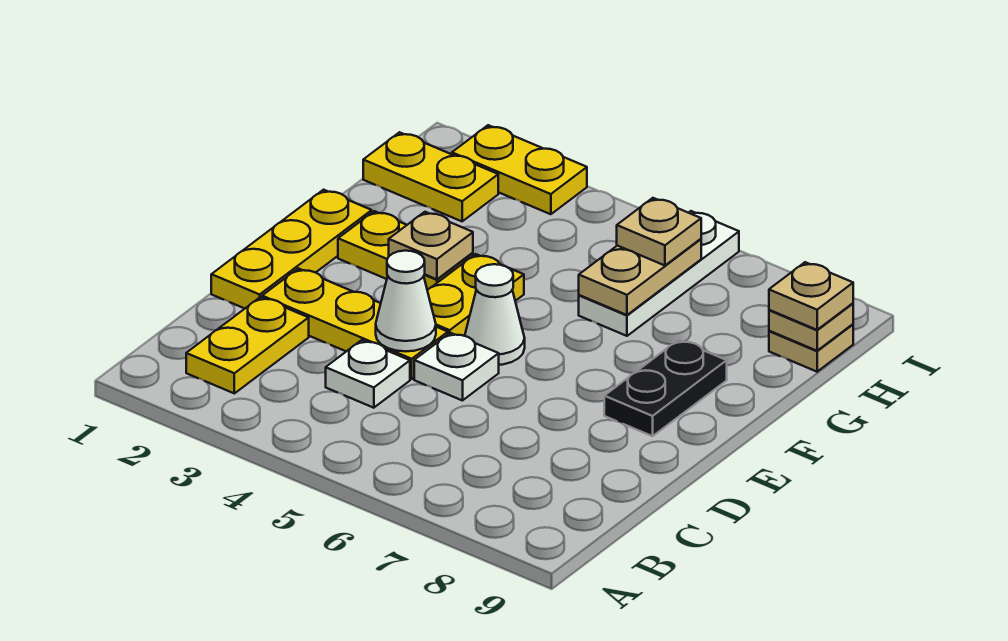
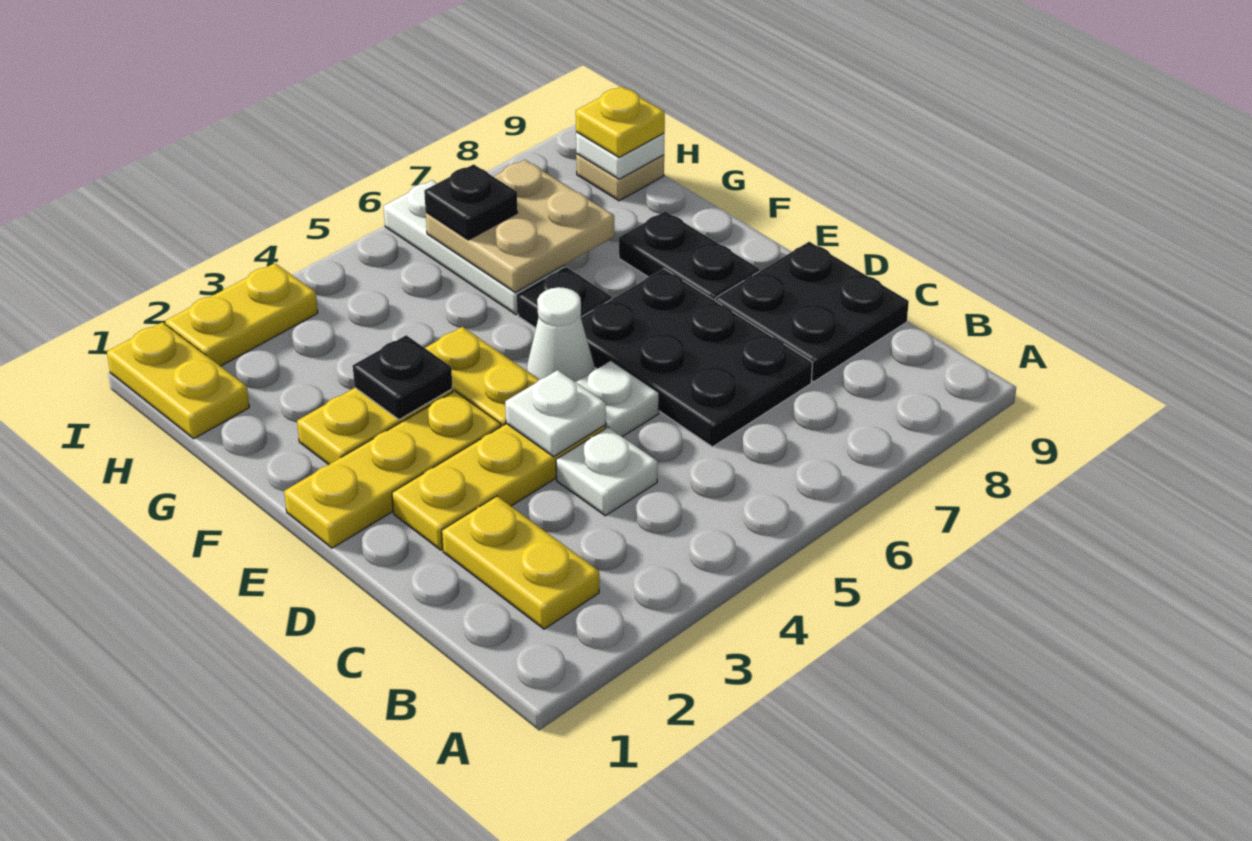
none -> black 2x3 plate [581,269,813,447]
none -> black 2x2 plate [715,242,909,382]
yellow 1x3 plate [211,190,372,308] -> yellow 1x3 plate turned to [284,391,501,548]
white 1x1 cone [376,251,436,352] -> white 1x1 plate [505,370,606,457]
tan 1x1 plate [389,212,473,279] -> black 1x1 plate [353,335,453,420]
none -> black 1x1 plate [518,267,612,328]
tan 1x2 plate [579,239,701,315] -> tan 2x2 plate [426,160,614,293]
yellow 1x2 plate [363,132,498,221] -> yellow 1x2 plate turned to [107,322,249,439]
tan 1x1 plate [617,198,701,265] -> black 1x1 plate [424,164,518,240]
tan 1x1 plate [769,303,853,351] -> white 1x1 plate [576,132,664,179]
tan 1x1 plate [769,262,853,330] -> yellow 1x1 plate [576,86,665,157]

